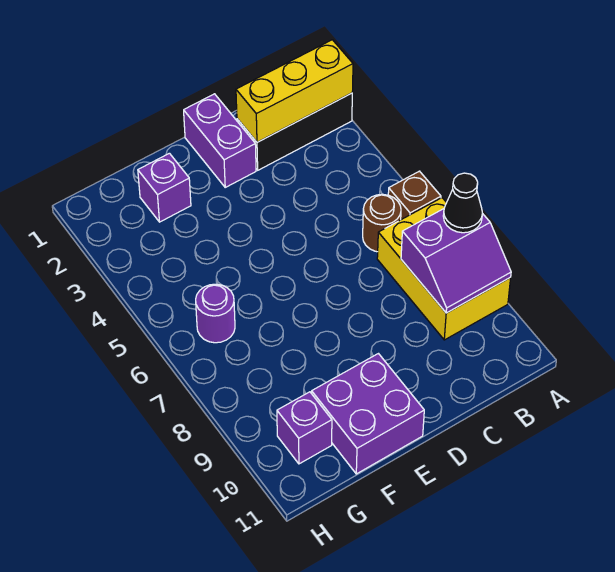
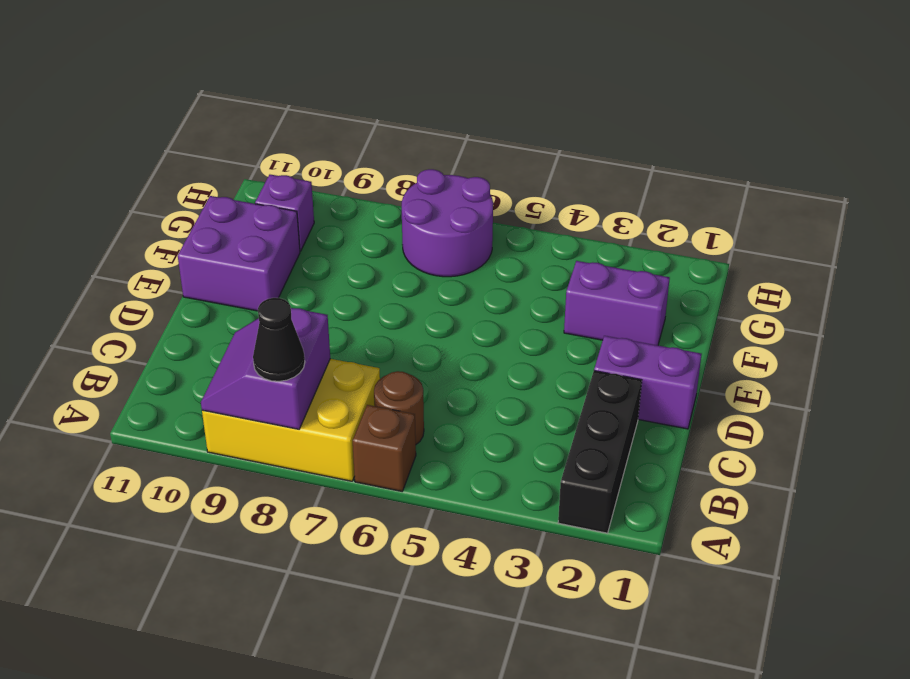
yellow 1x3 brick [236,40,353,142] -> none
purple 1x1 brick [138,153,191,222] -> purple 1x2 brick [564,261,670,345]
purple 1x1 round brick [196,284,235,343] -> purple 2x2 round brick [402,169,493,277]

